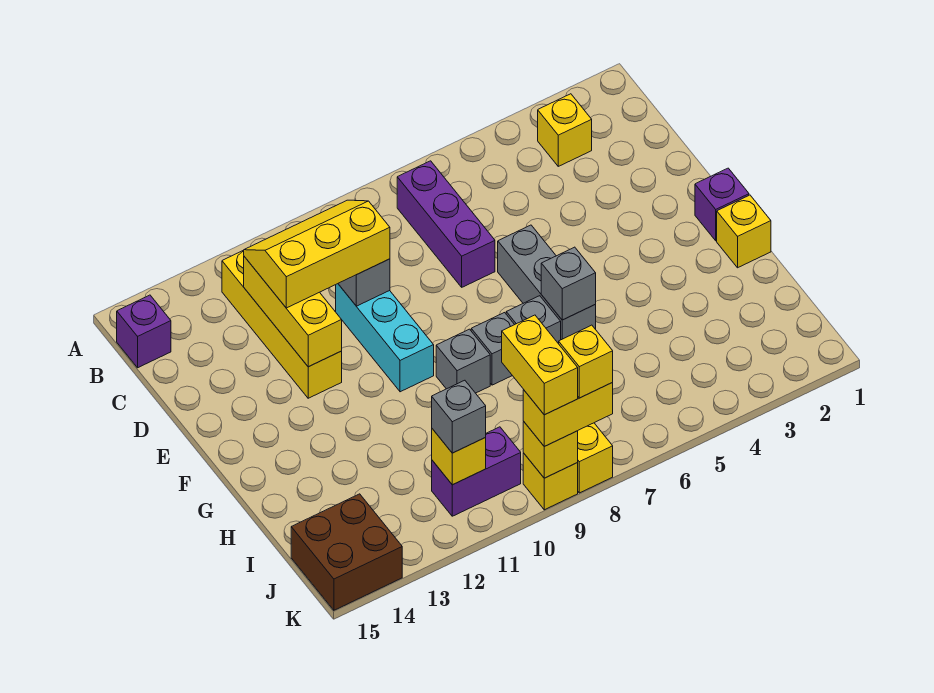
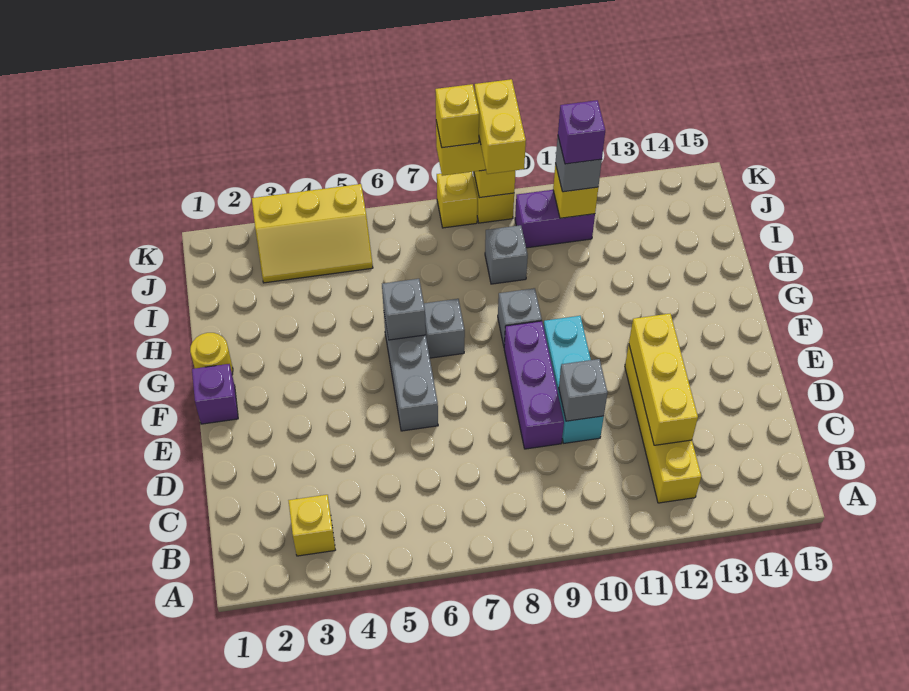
purple 1x3 brick [397,161,495,287] -> purple 1x3 brick moved to [504,321,564,449]
purple 1x1 brick [117,295,171,368] -> purple 1x1 brick moved to [558,100,605,164]
yellow 2x3 slope [244,200,390,308] -> yellow 2x3 slope moved to [252,184,373,283]
yellow 1x1 brick [717,195,771,268] -> yellow 1x1 round brick [190,333,233,375]
grey 1x1 brick [471,313,515,385] -> grey 1x1 brick moved to [485,225,528,284]
brown 2x2 brick [291,494,402,610] -> none

